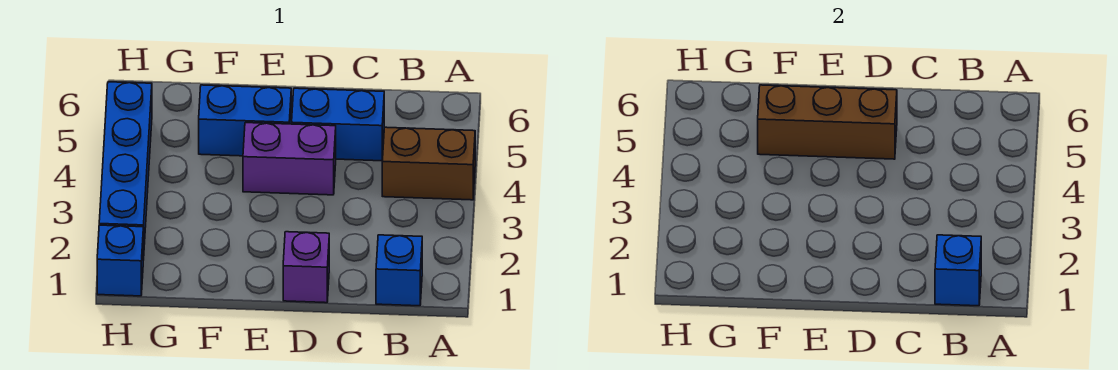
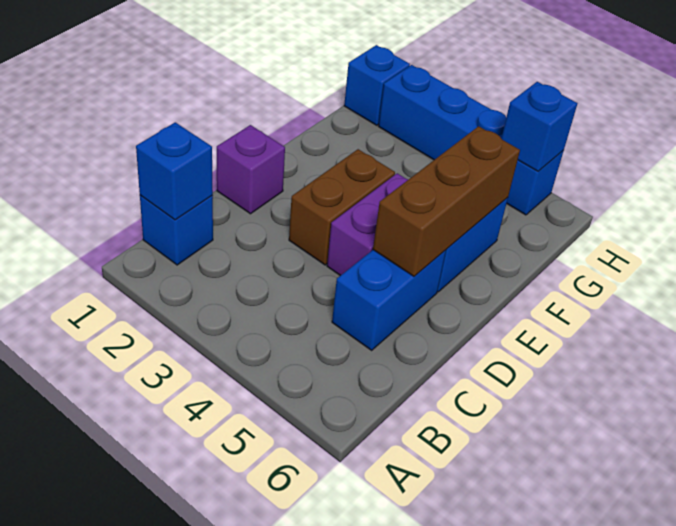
brown 1x2 brick [382,127,475,200] -> brown 1x2 brick moved to [289,149,395,265]
none -> blue 1x1 brick [501,82,577,171]

